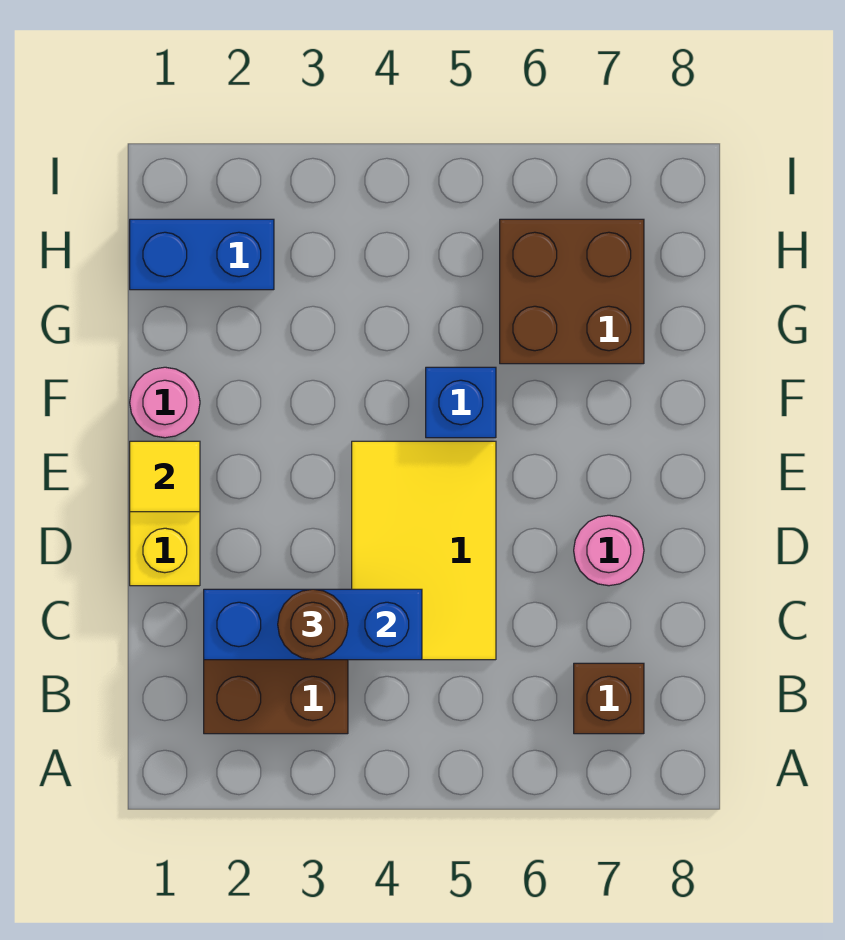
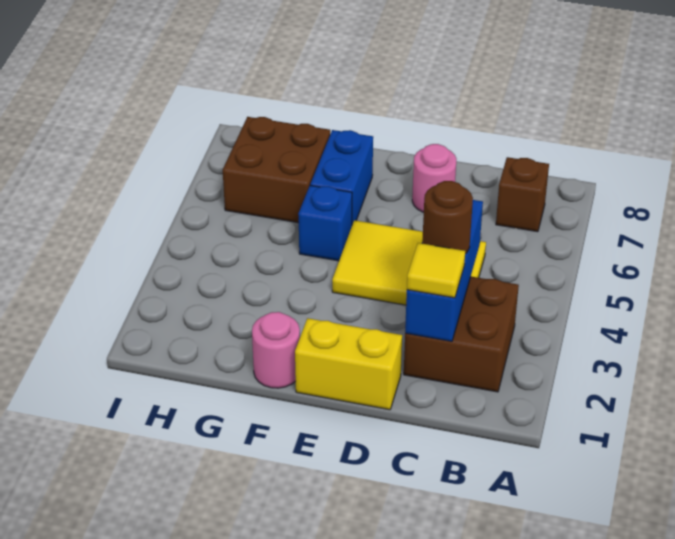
yellow 1x1 tile [130,441,200,512] -> yellow 1x1 tile moved to [407,243,465,298]
blue 1x2 brick [130,219,274,290] -> blue 1x2 brick moved to [310,130,373,224]

